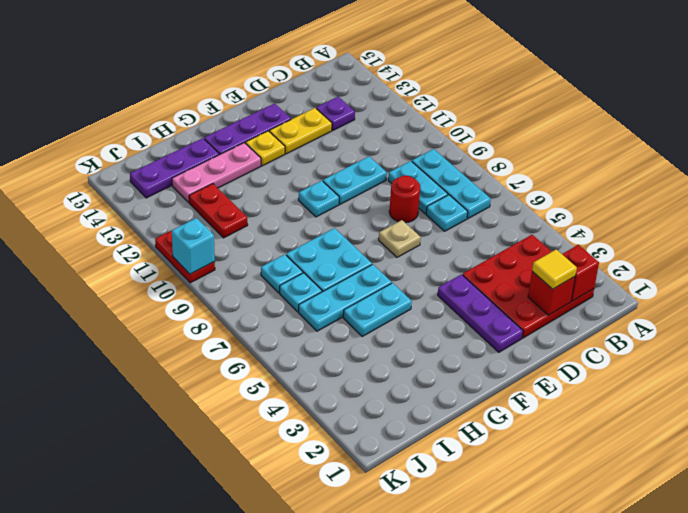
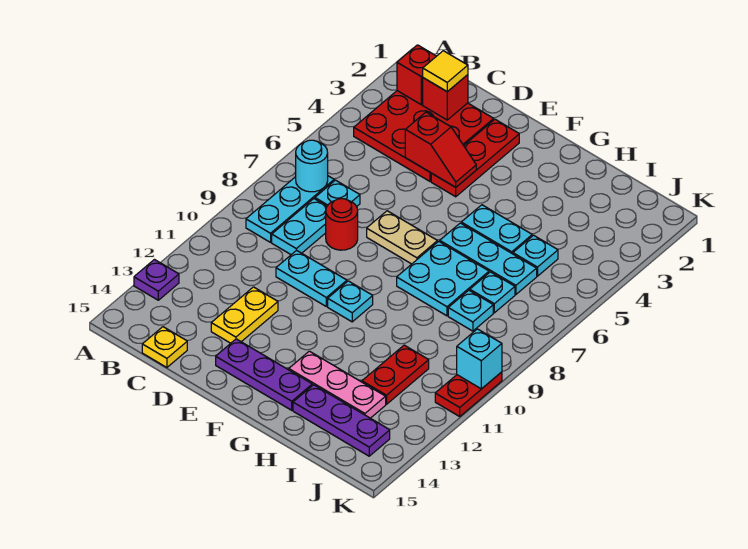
none -> cyan 1x1 round brick [295,140,328,192]
purple 1x1 plate [316,97,355,130] -> purple 1x1 plate moved to [134,260,179,300]
none -> red 1x2 slope [405,112,476,187]
yellow 1x2 plate [269,108,332,154] -> yellow 1x2 plate turned to [211,287,278,343]
purple 1x3 plate [438,274,523,352] -> red 1x3 plate [431,119,519,197]
tan 1x1 plate [379,220,421,257] -> tan 1x2 plate [367,211,437,264]
yellow 1x1 plate [246,131,285,166] -> yellow 1x1 plate moved to [142,327,187,367]
none -> cyan 1x1 plate [513,235,558,276]

